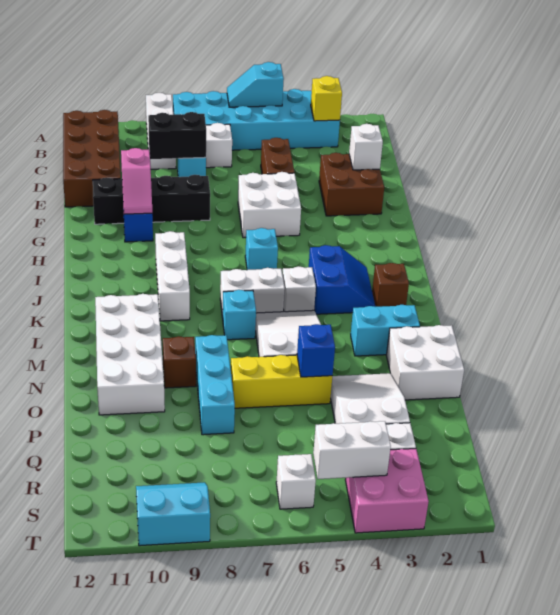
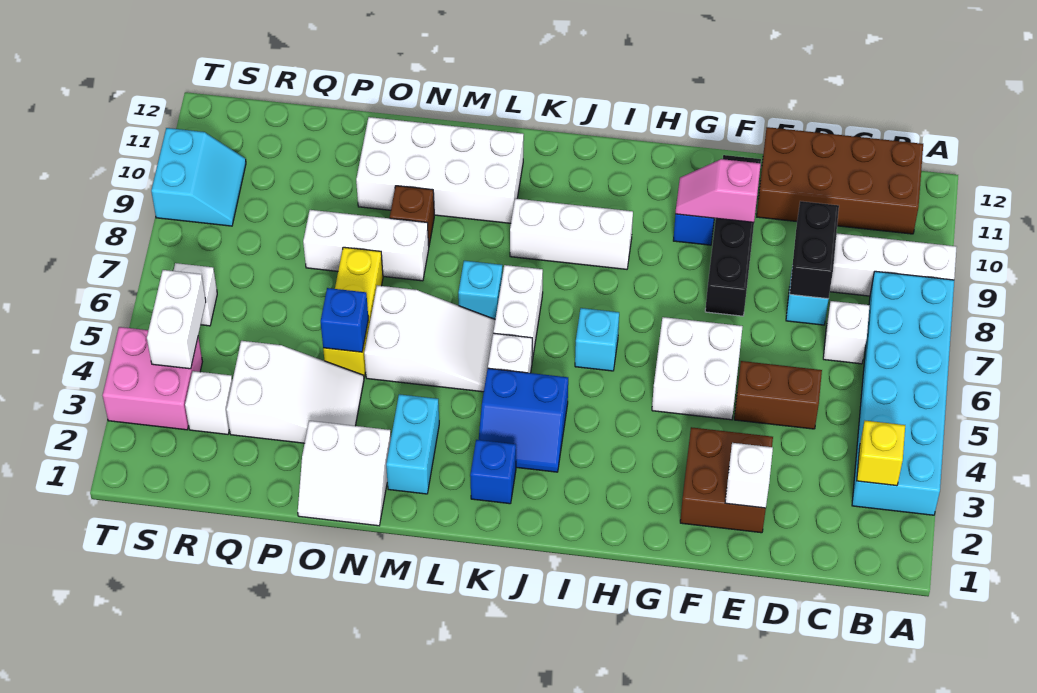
cyan 1x2 slope [227,62,284,107] -> none
brown 1x1 brick [372,263,409,307] -> blue 1x1 brick [470,440,516,504]
white 2x2 brick [387,325,464,400] -> white 2x2 slope [298,421,391,526]
cyan 1x3 brick [195,335,235,435] -> white 1x3 brick [303,210,429,281]

